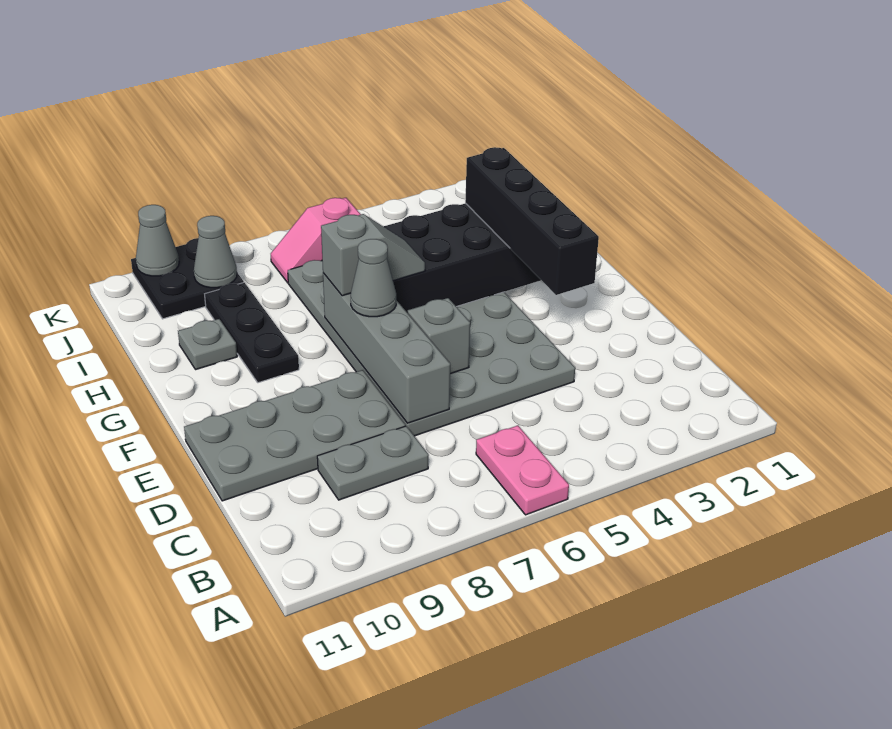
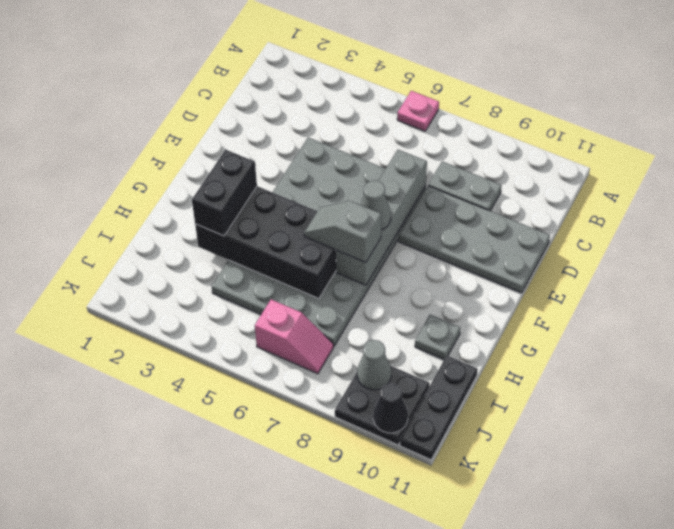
pink 1x2 plate [476,425,569,515] -> pink 1x1 plate [397,91,439,131]
black 1x4 brick [465,147,599,295] -> black 1x2 brick [192,150,257,236]
grey 1x1 brick [408,298,470,374] -> none
black 1x3 plate [205,283,299,383] -> black 1x3 plate moved to [400,356,478,460]
grey 1x1 cone [136,205,179,276] -> black 1x1 cone [373,383,408,433]

